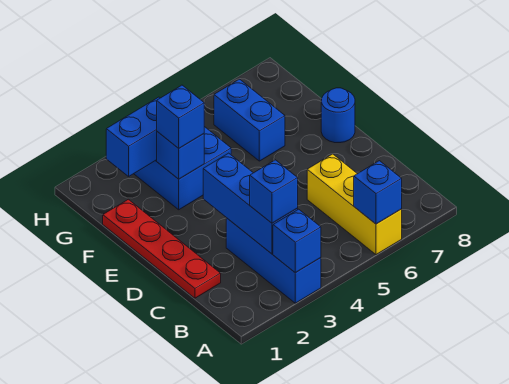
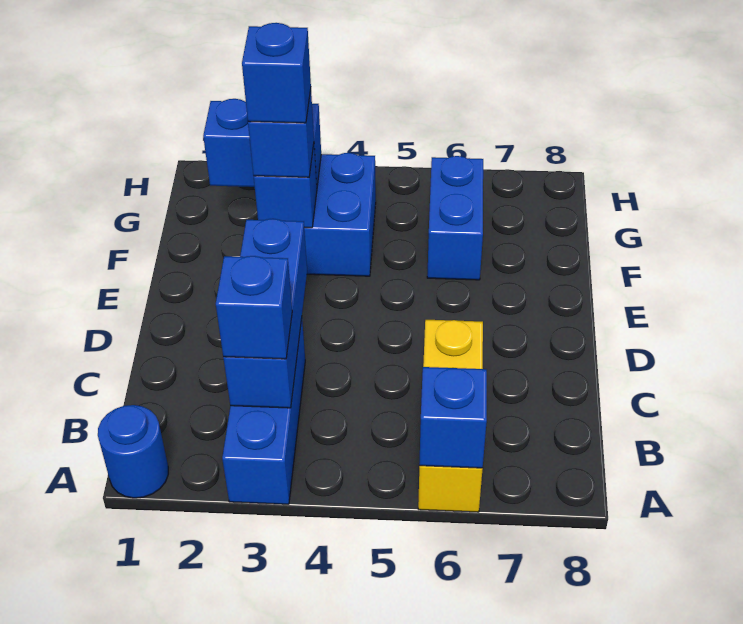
blue 1x1 brick [273,209,321,273] -> blue 1x1 brick moved to [242,23,311,123]
red 1x4 plate [103,199,221,298] -> none
blue 1x1 round brick [321,88,355,143] -> blue 1x1 round brick moved to [98,405,168,498]

